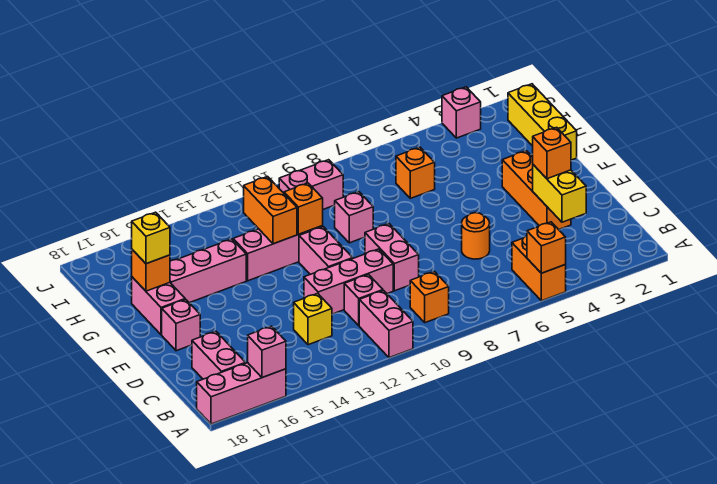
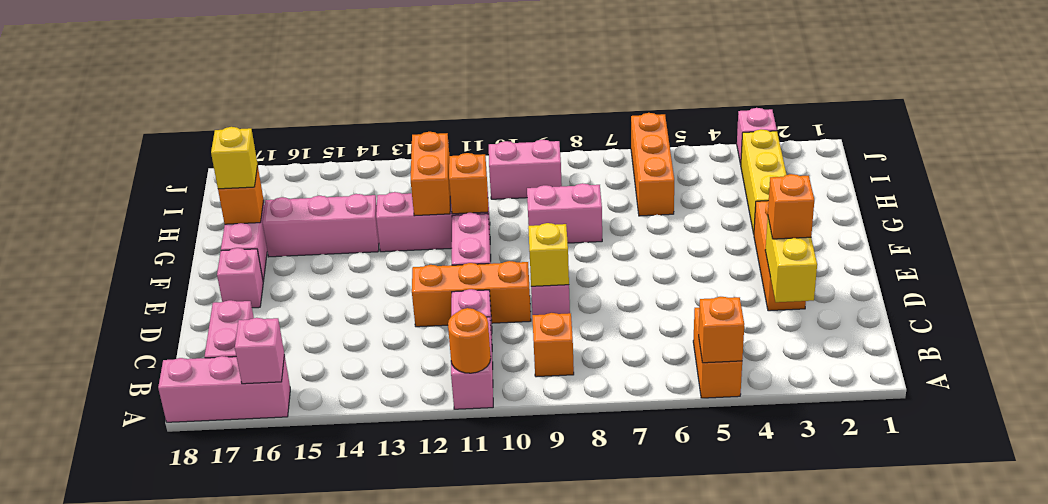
yellow 1x1 brick [294,293,332,345] -> yellow 1x1 brick moved to [528,223,569,286]
orange 1x1 round brick [462,213,490,259] -> orange 1x1 round brick moved to [448,308,491,373]
pink 1x3 brick [304,249,393,314] -> orange 1x3 brick [412,261,531,327]
yellow 1x3 brick [508,84,577,160] -> yellow 1x3 brick moved to [741,129,787,234]
pink 1x1 brick [334,192,373,243] -> pink 1x2 brick [527,183,602,243]
orange 1x1 brick [396,147,435,198] -> orange 1x3 brick [631,113,674,216]

